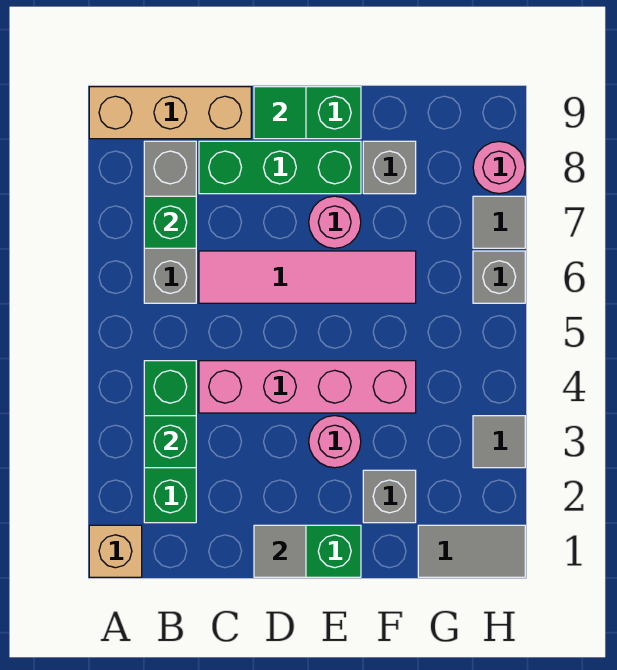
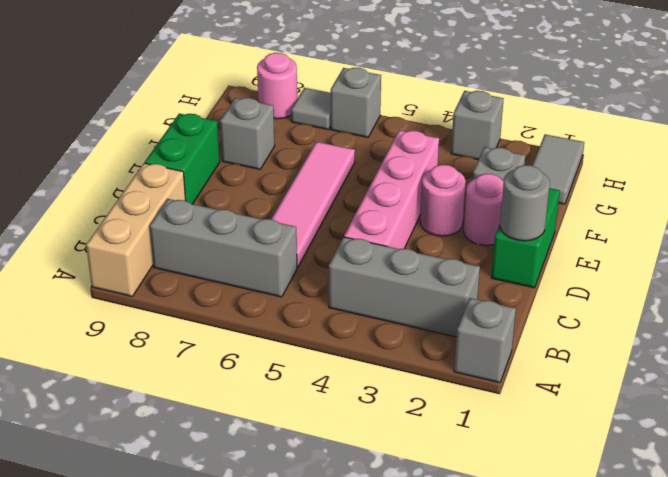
tan 1x1 brick [89,525,142,577] -> grey 1x1 brick [454,298,516,383]
green 1x3 brick [144,361,196,523] -> grey 1x3 brick [329,237,480,337]
green 1x1 brick [144,416,196,468] -> none
green 1x1 brick [144,196,196,248] -> none
green 1x3 brick [199,141,361,194] -> none
grey 1x1 tile [254,525,306,577] -> grey 1x1 round brick [500,165,550,241]
green 1x1 tile [254,87,306,139] -> none
pink 1x1 round brick [309,196,361,248] -> pink 1x1 round brick moved to [463,174,504,246]
grey 1x1 tile [473,416,525,468] -> grey 1x1 brick [451,91,504,160]

